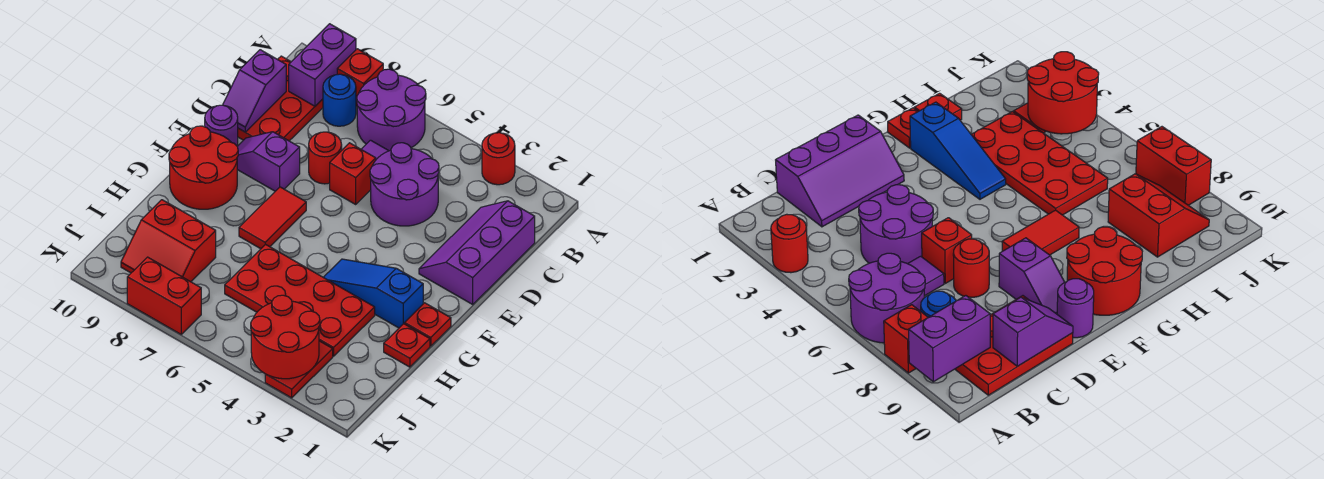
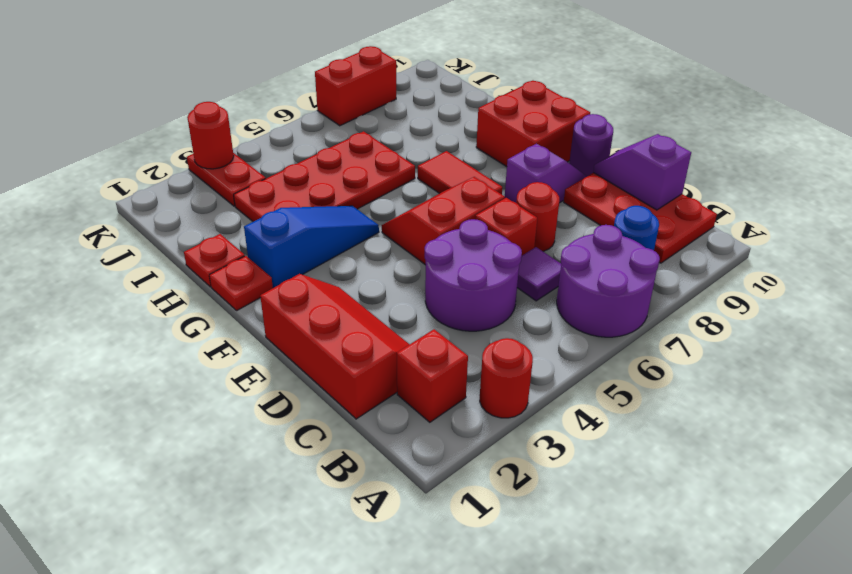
red 1x1 brick [337,49,383,107] -> red 1x1 brick moved to [397,329,468,422]
purple 1x2 brick [289,24,356,106] -> none
purple 2x3 slope [419,201,535,304] -> red 2x3 slope [260,274,409,419]
red 2x2 round brick [169,126,238,209] -> red 2x2 brick [476,81,590,167]
red 2x2 slope [121,200,216,282] -> red 2x2 slope moved to [382,177,505,265]
red 2x2 round brick [251,295,320,379] -> red 1x1 round brick [187,102,234,169]

